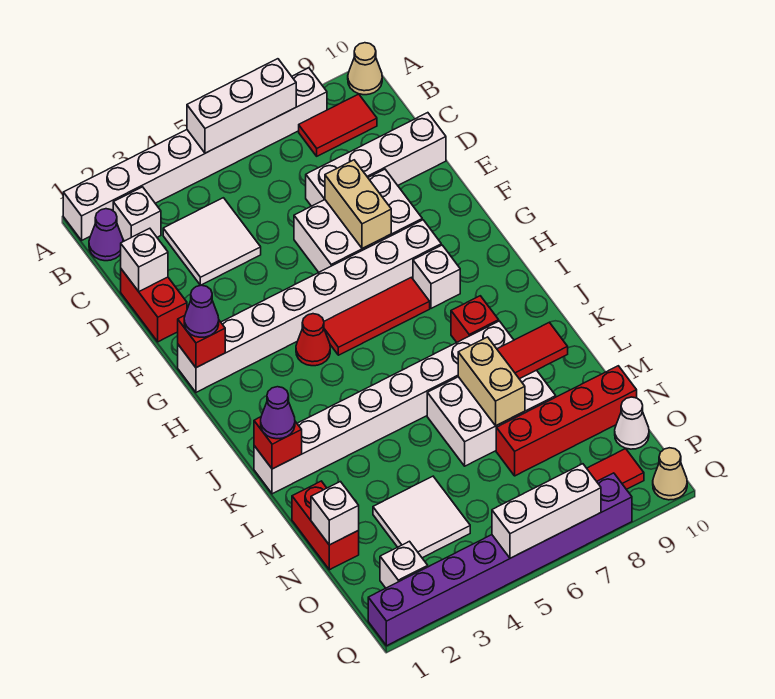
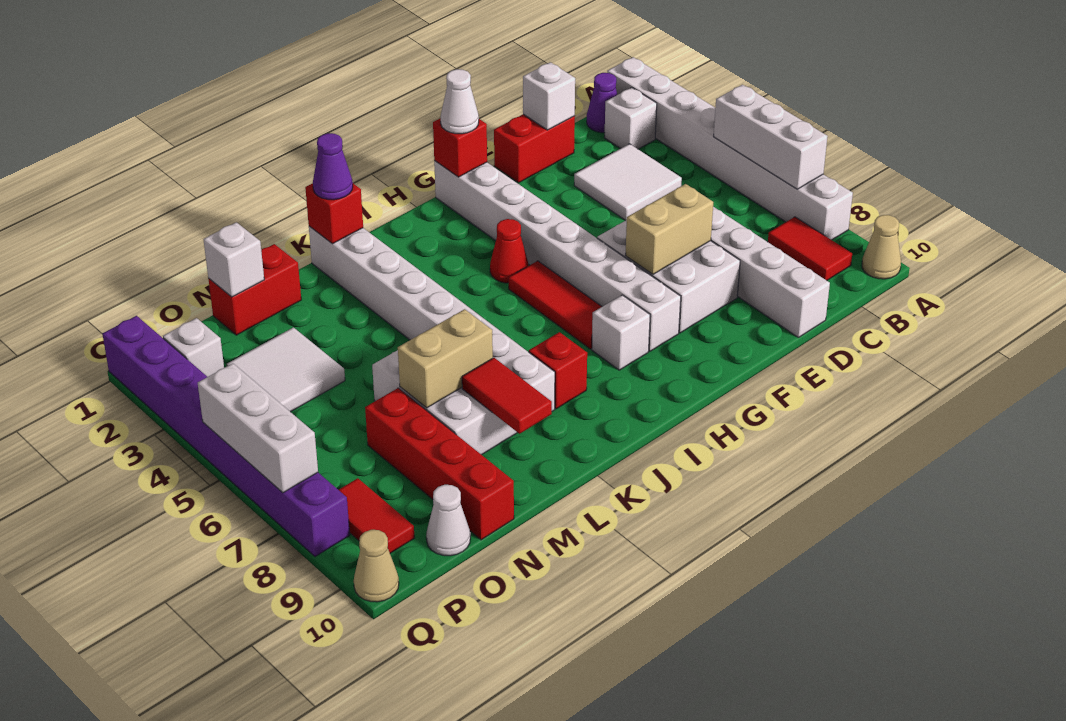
purple 1x1 cone [184,285,219,337] -> white 1x1 cone [441,69,479,134]

